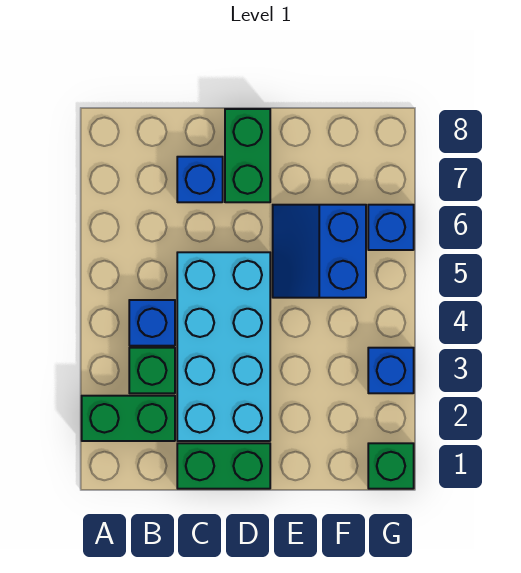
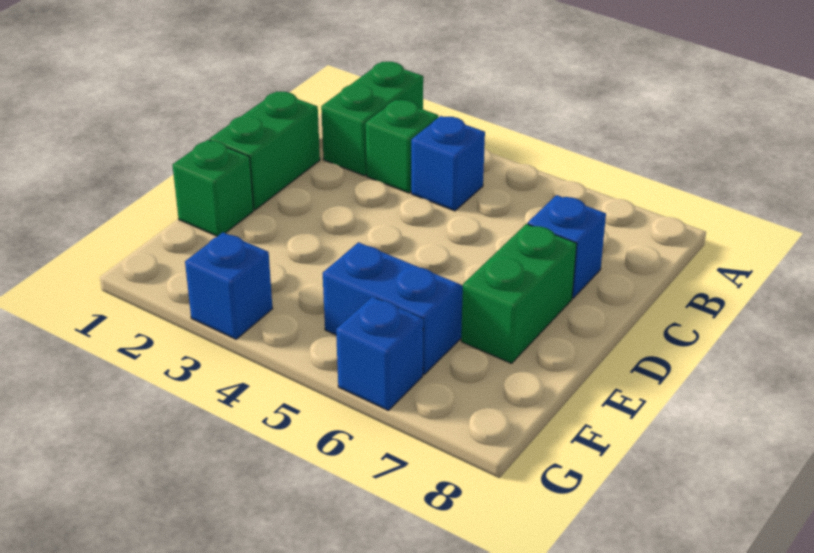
cyan 2x4 brick [177,252,270,441] -> none
green 1x2 brick [225,109,270,202] -> green 1x2 brick turned to [461,224,577,363]
green 1x1 brick [368,443,414,489] -> green 1x1 brick moved to [173,140,254,236]

